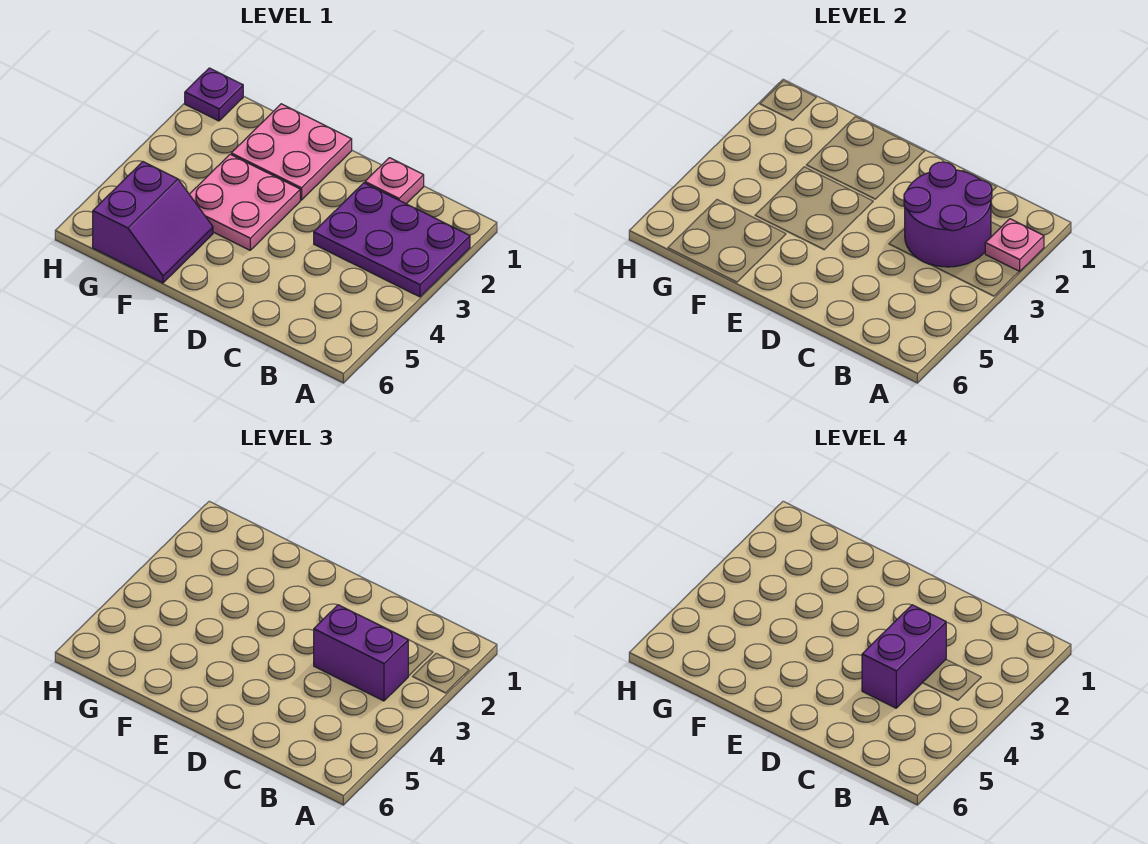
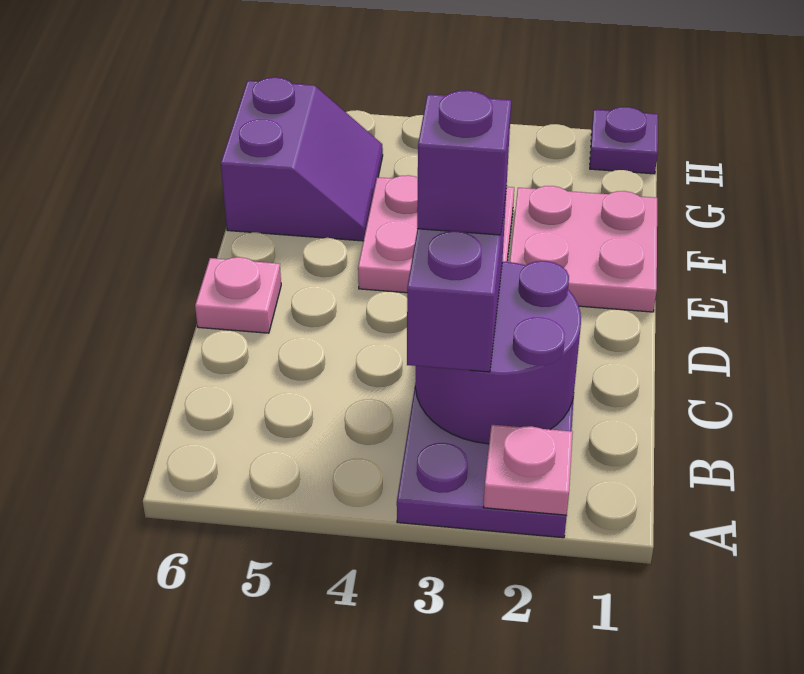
pink 1x1 plate [365,158,424,204] -> pink 1x1 plate moved to [195,257,281,333]
purple 1x2 brick [862,605,946,708] -> purple 1x1 brick [417,90,511,235]
purple 2x2 slope [93,162,213,283] -> purple 2x2 slope turned to [221,77,383,241]

